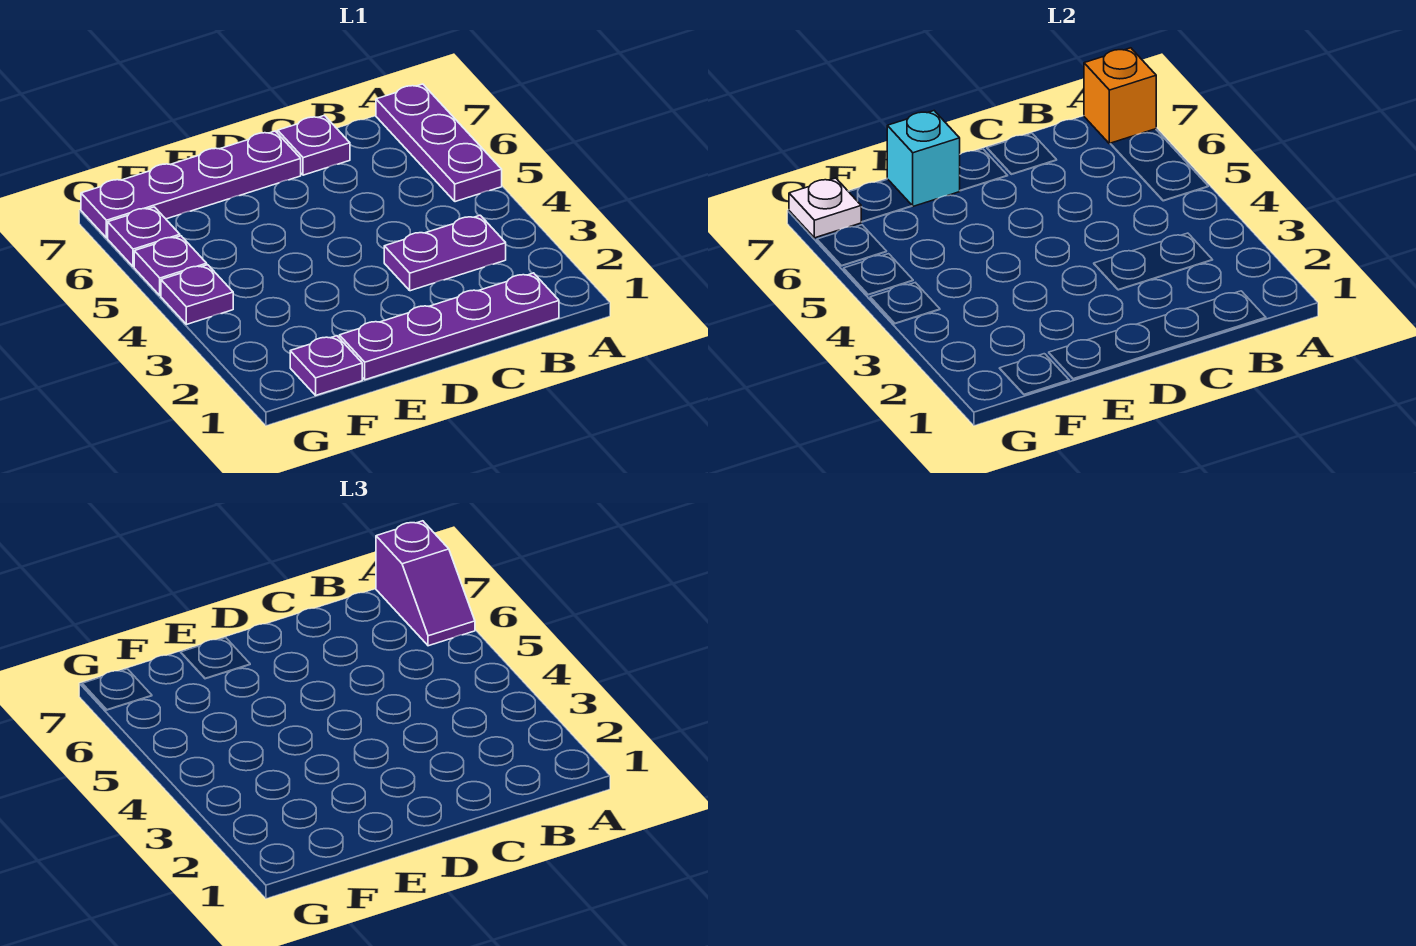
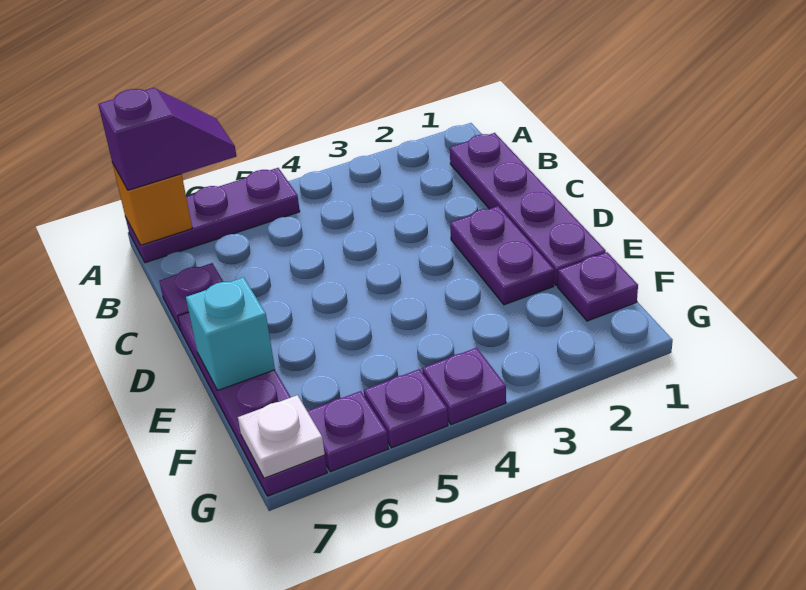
purple 1x2 plate [384,215,506,291] -> purple 1x2 plate moved to [450,206,554,305]

